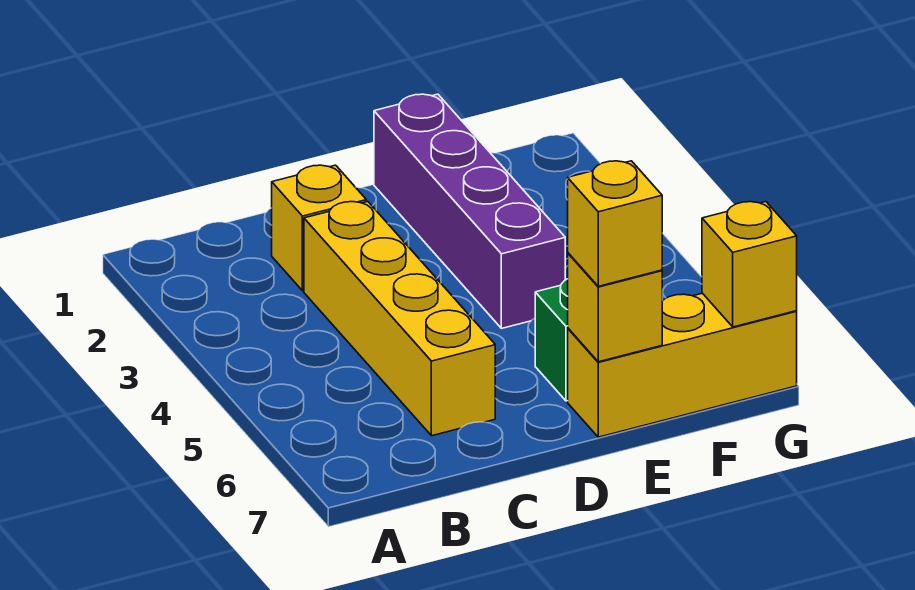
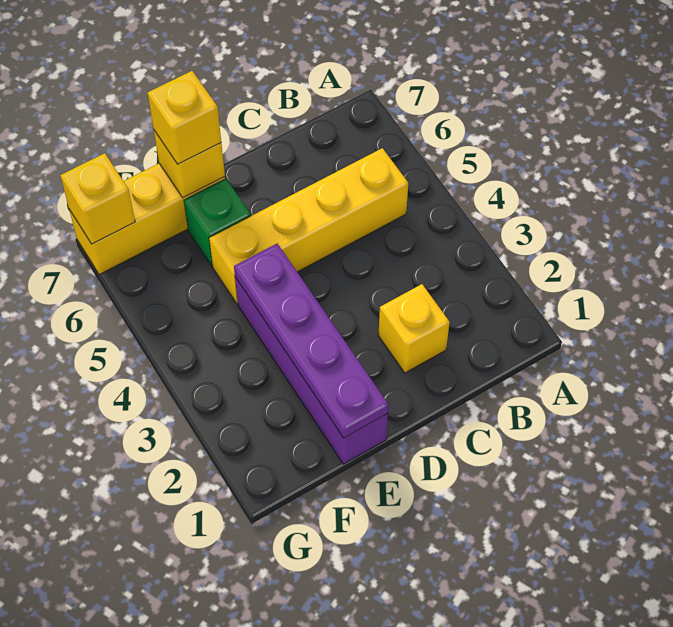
yellow 1x4 brick [304,202,495,436] -> yellow 1x4 brick turned to [209,148,408,304]
none -> purple 1x4 plate [234,244,389,438]

